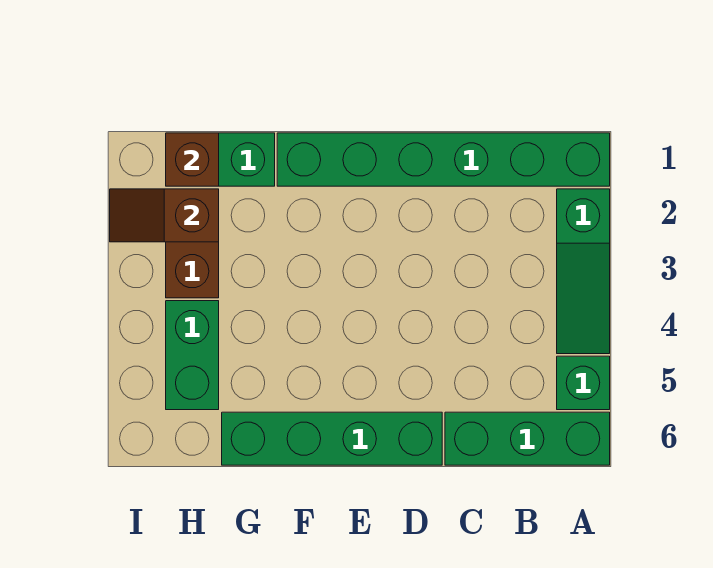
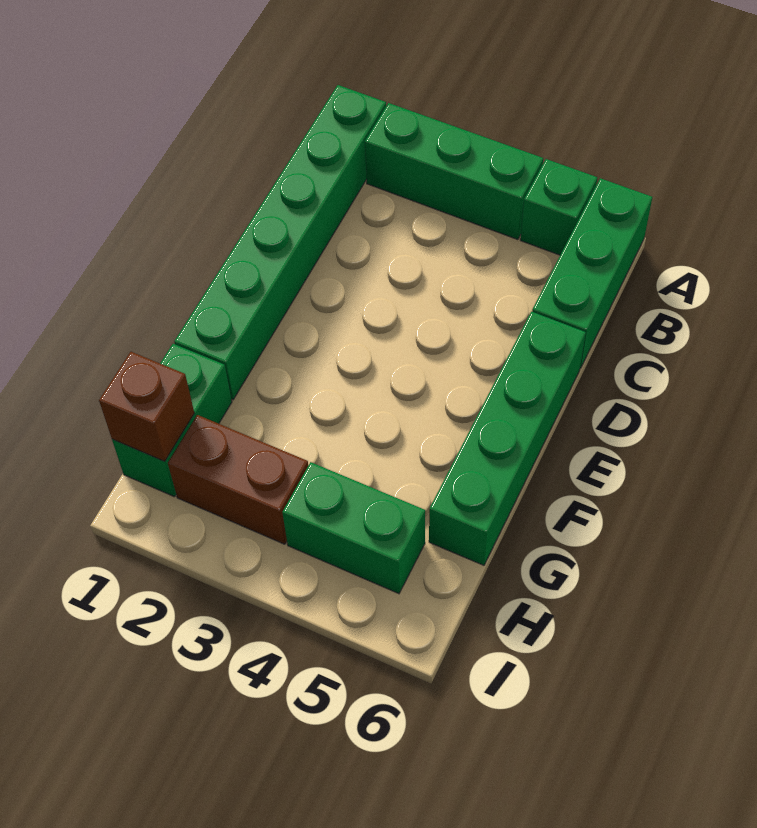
green 1x3 slope [557,189,610,354] -> green 1x3 brick [365,103,543,240]
brown 1x2 slope [110,189,219,242] -> none

